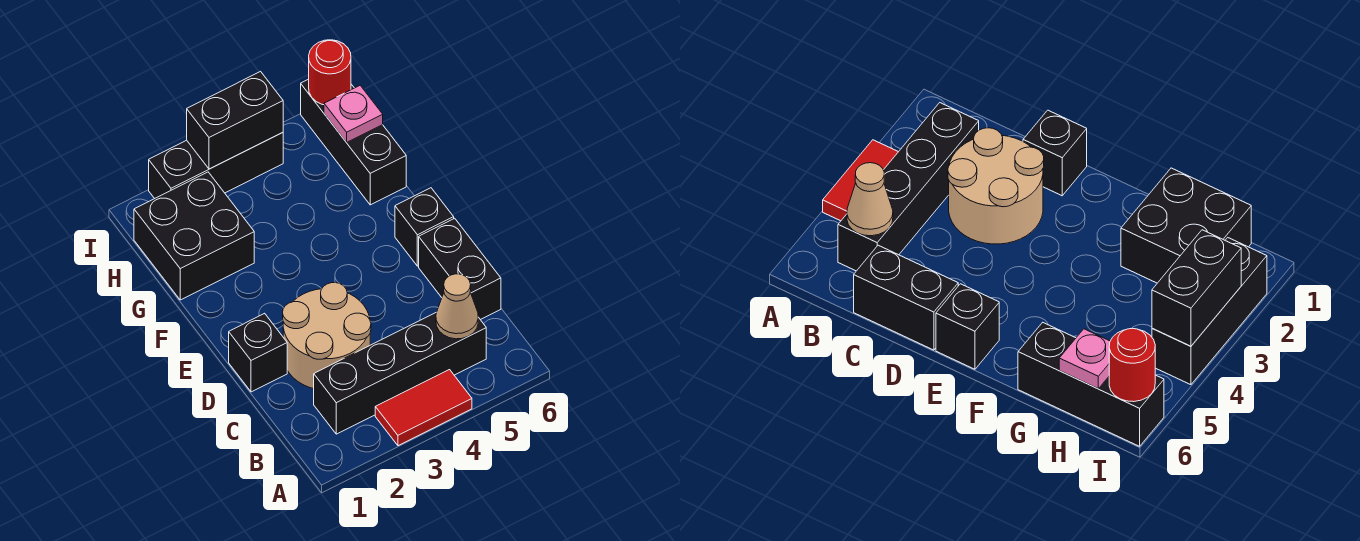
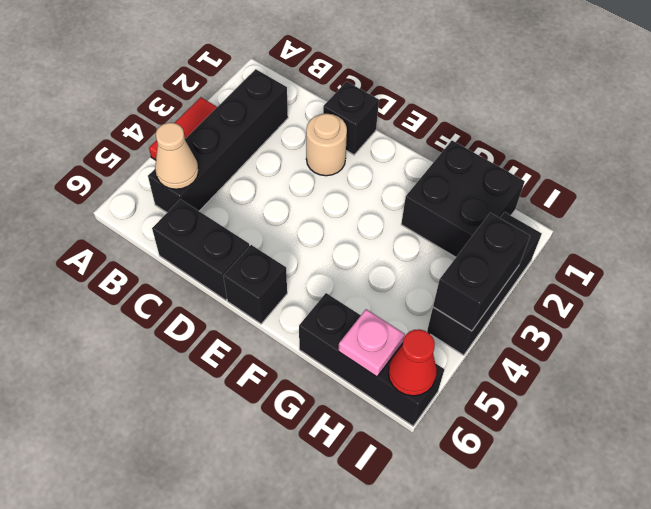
tan 2x2 round brick [283,283,371,389] -> tan 1x1 round brick [306,114,347,176]
red 1x1 round brick [309,40,351,105] -> red 1x1 cone [388,329,437,396]

